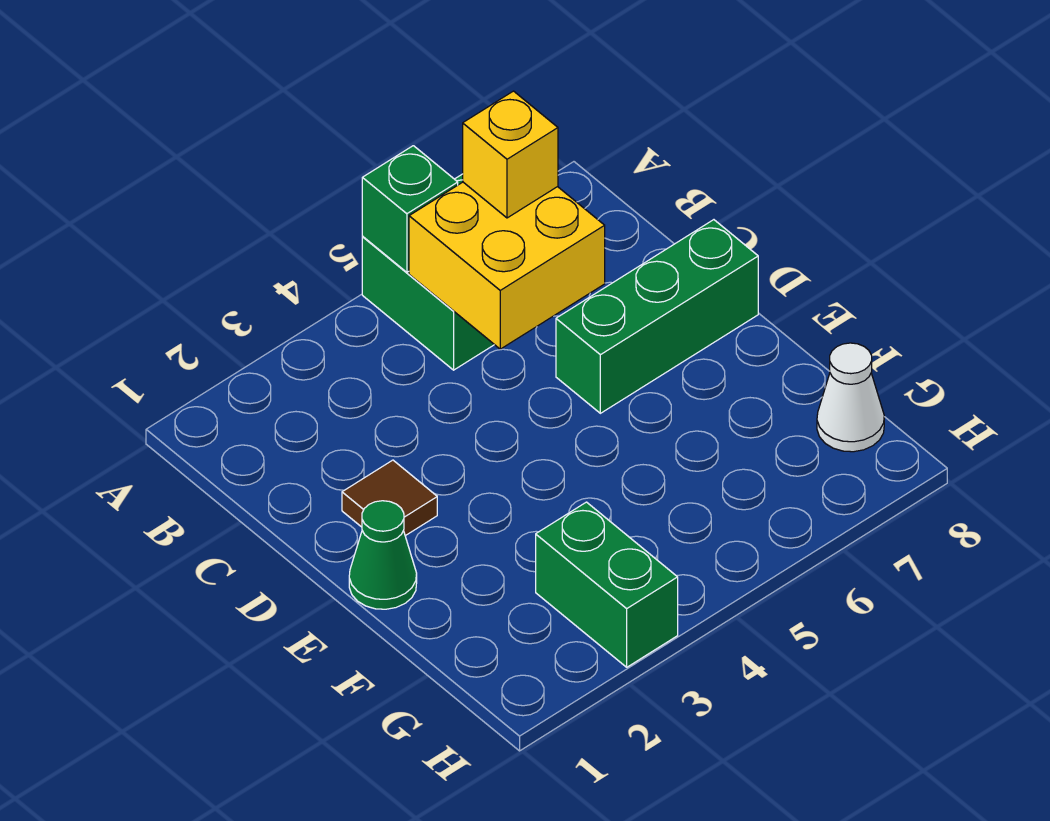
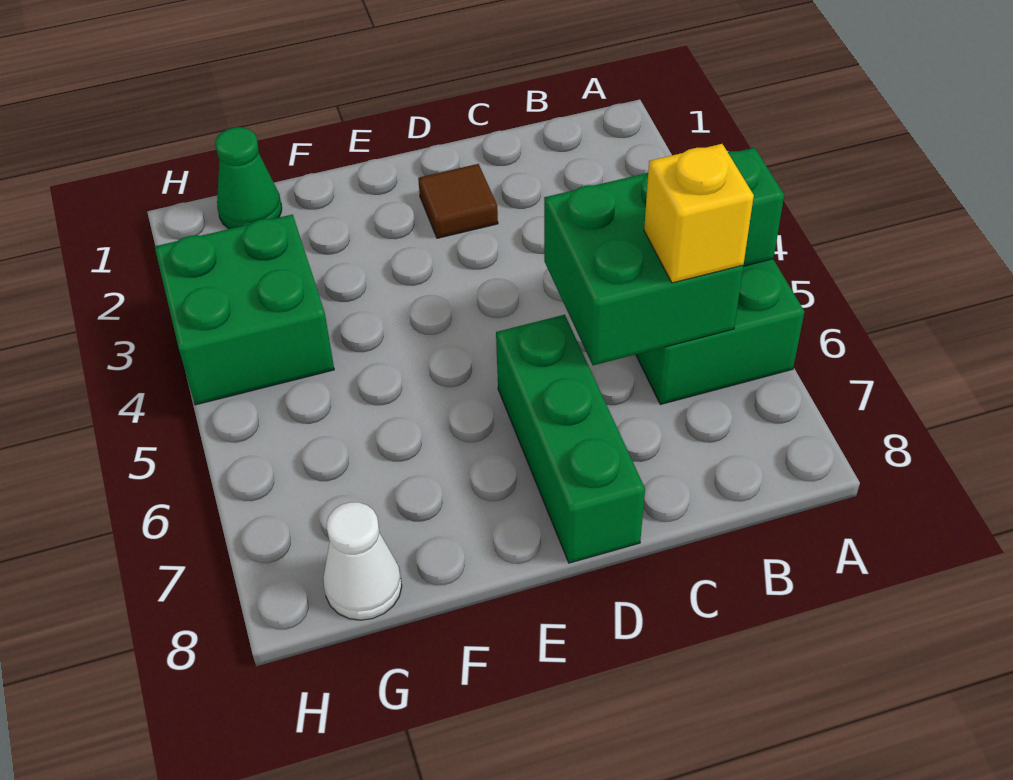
yellow 2x2 brick [409,182,605,349] -> green 2x2 brick [544,173,743,365]
green 1x1 cone [349,501,417,609] -> green 1x1 cone moved to [215,127,282,229]
green 1x2 brick [536,502,678,667] -> green 2x2 brick [155,214,334,405]

